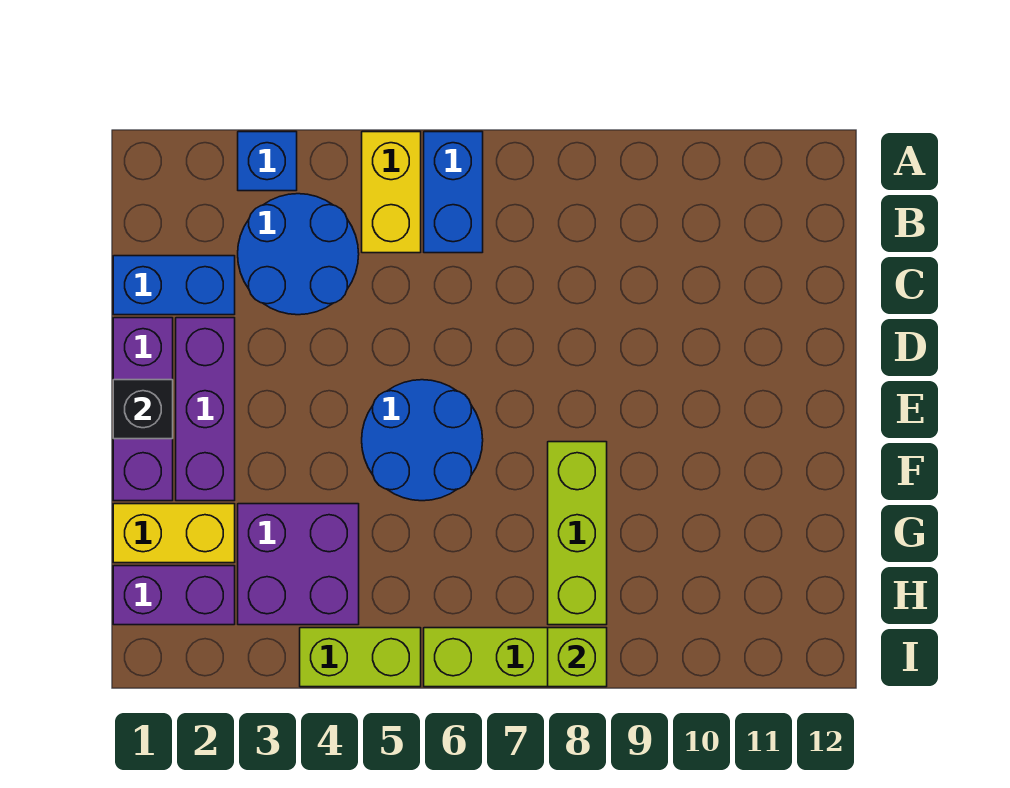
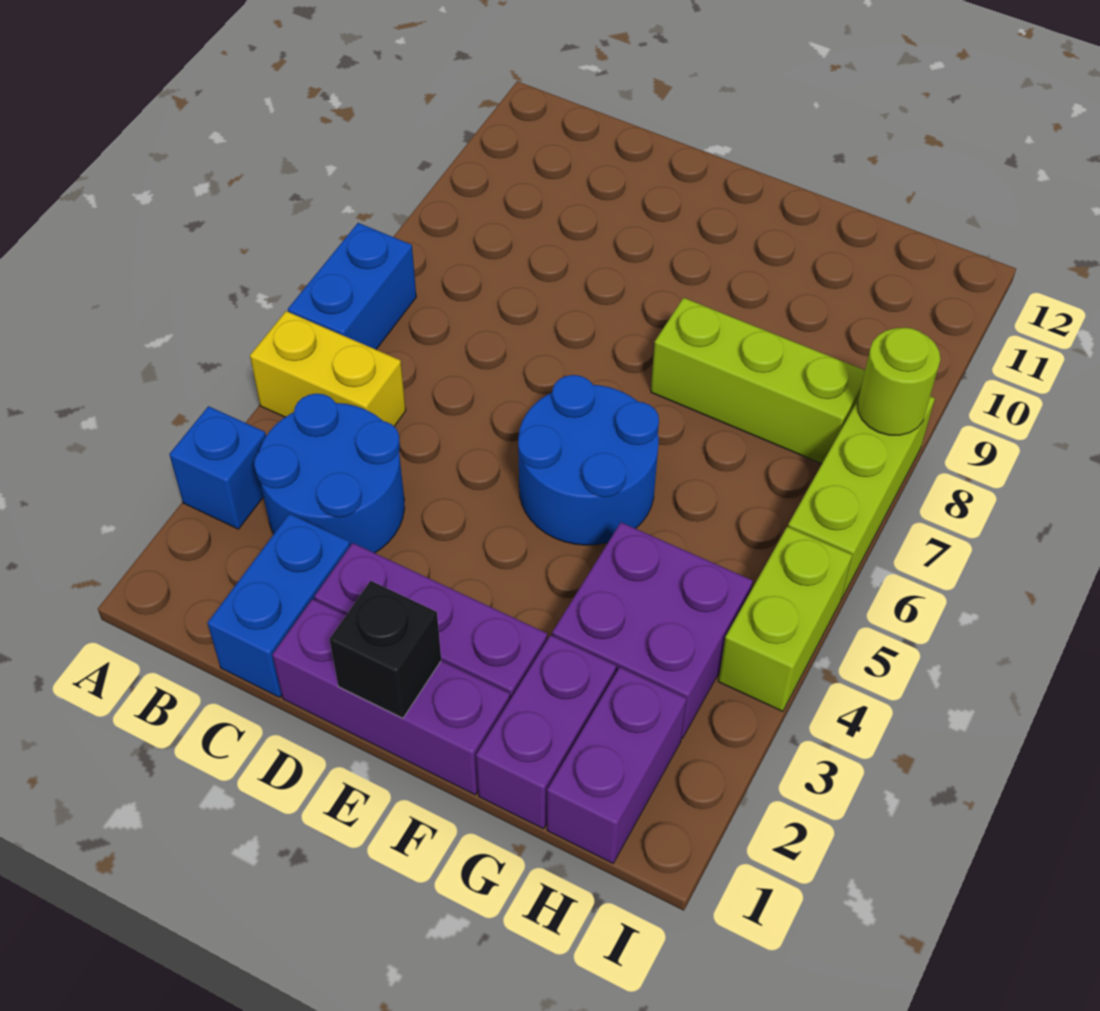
blue 1x2 brick [424,132,483,253] -> blue 1x2 brick turned to [288,223,416,349]
yellow 1x2 brick [113,504,235,563] -> purple 1x2 brick [476,635,616,829]
lime 1x1 brick [548,628,607,687] -> lime 1x1 round brick [857,328,940,435]

